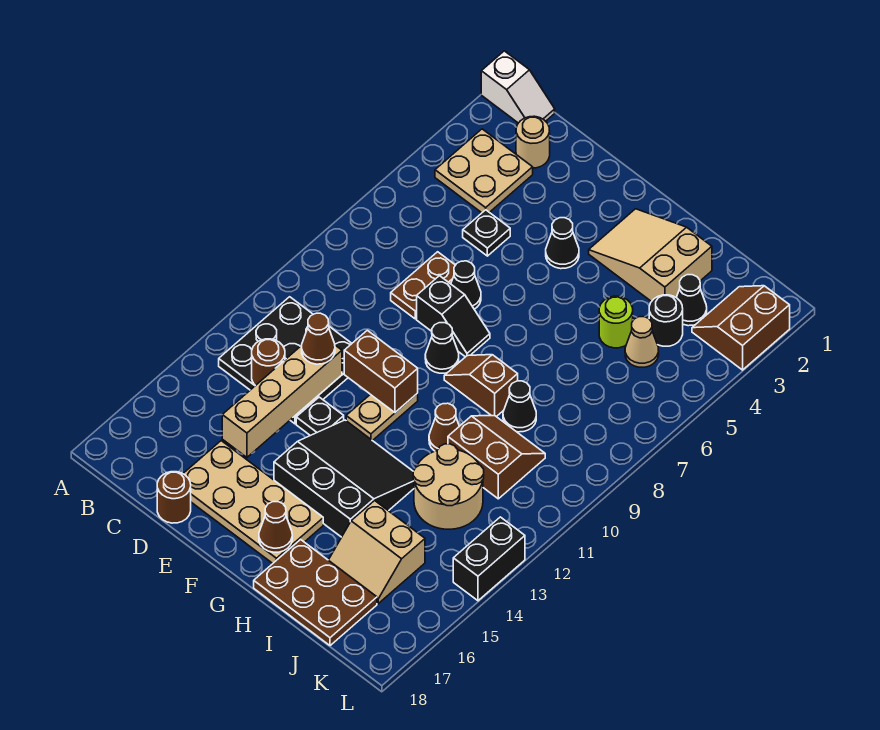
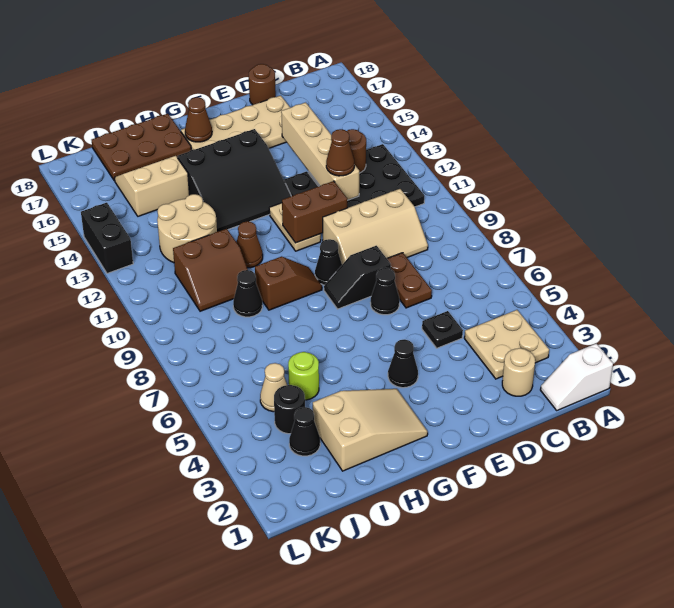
none -> tan 2x3 slope [323,189,428,264]
brown 2x2 slope [692,286,790,370] -> none

